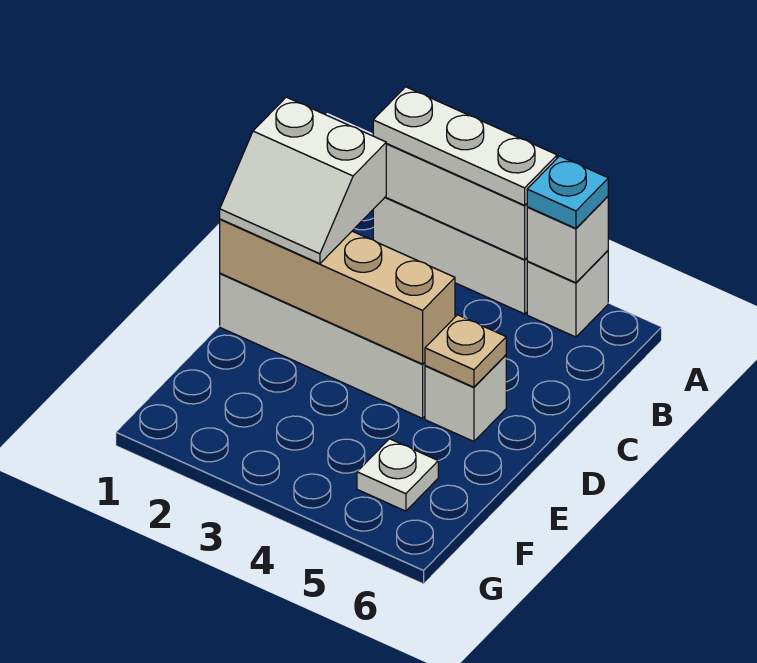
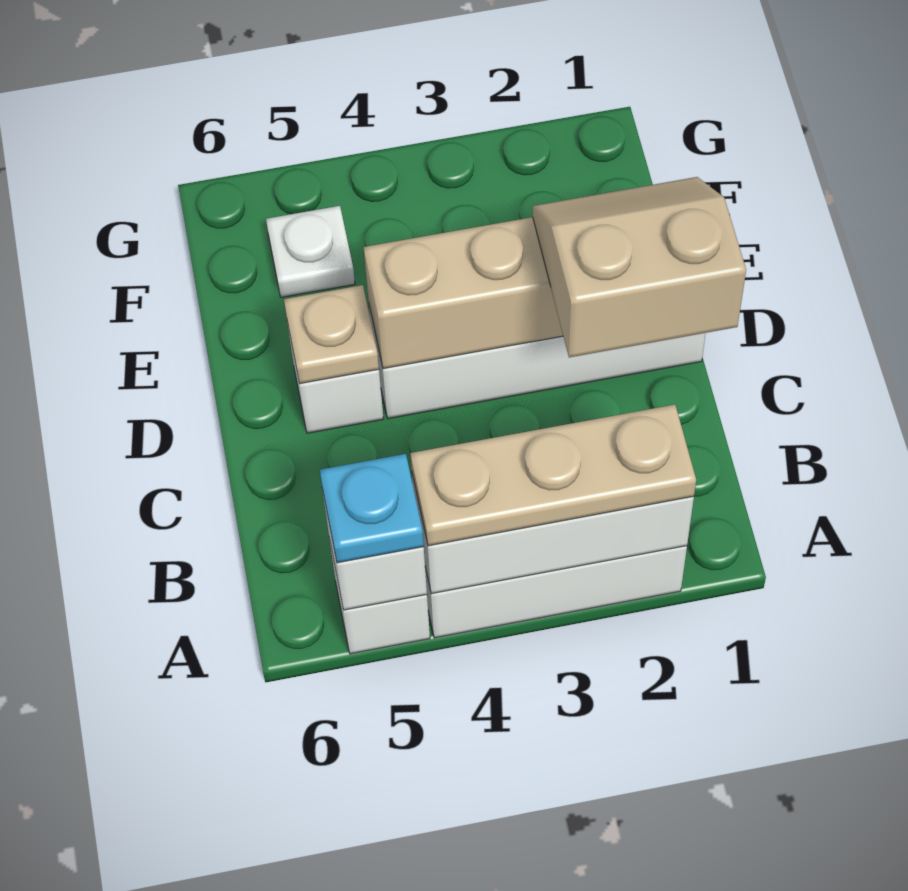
white 1x3 plate [373,87,557,205] -> tan 1x3 plate [410,405,696,546]
white 2x2 slope [220,97,386,264] -> tan 2x2 slope [533,177,746,358]

